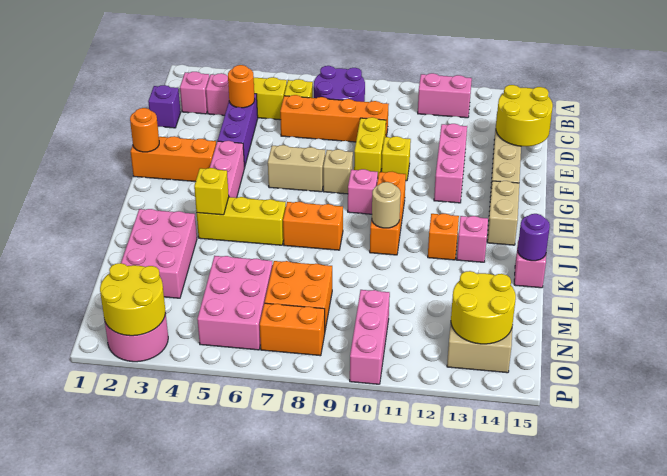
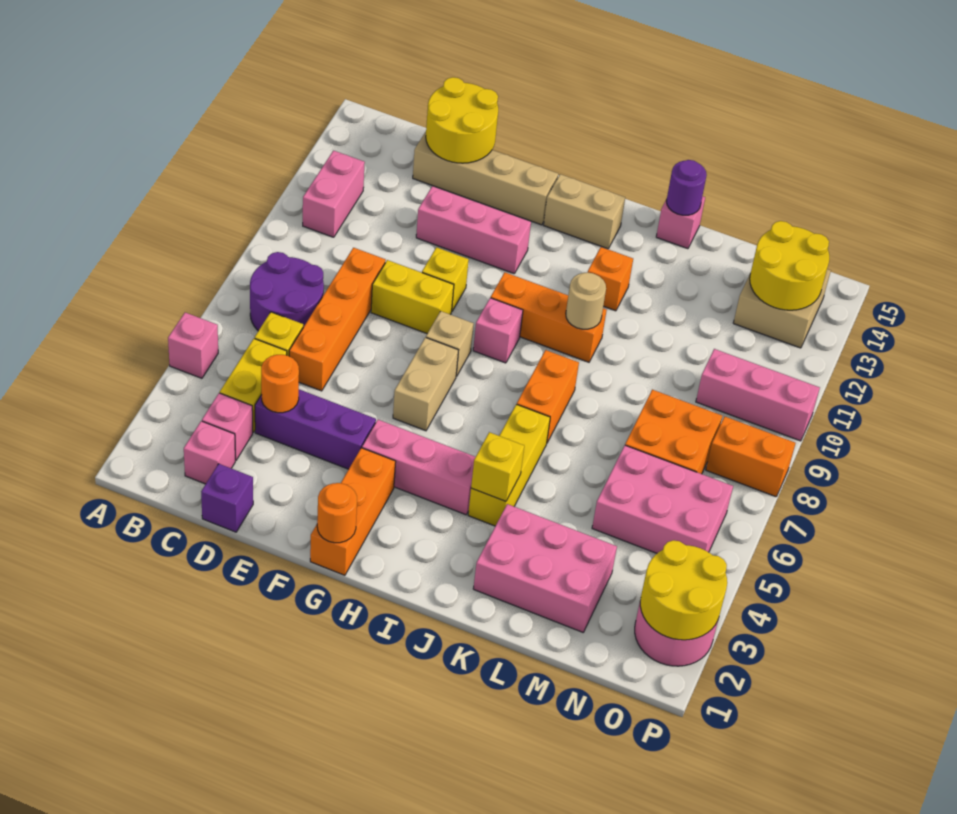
pink 1x1 brick [457,216,488,262] -> pink 1x1 brick moved to [168,312,218,378]
orange 1x2 brick [260,303,325,356] -> orange 1x2 brick turned to [706,416,795,497]

